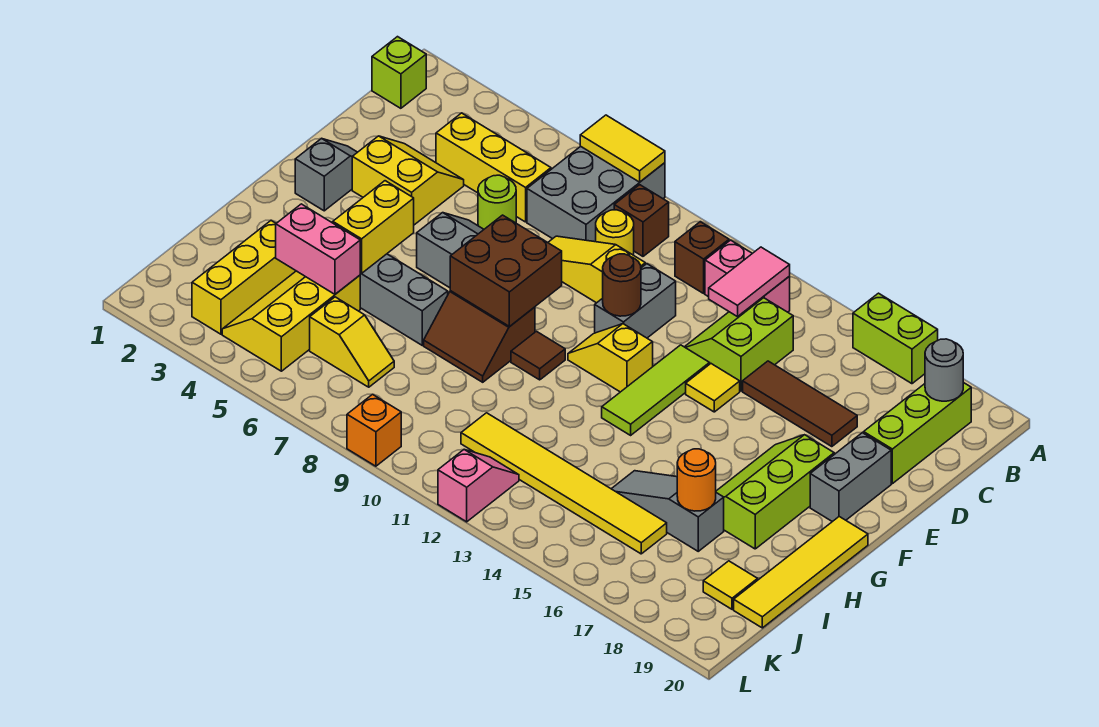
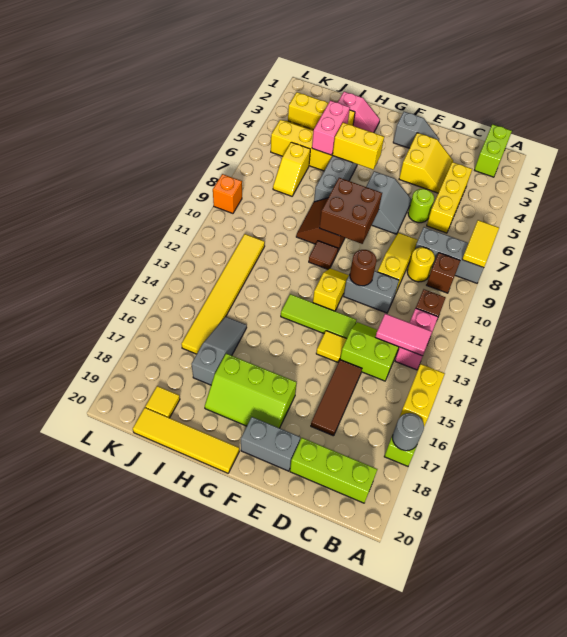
grey 2x3 brick [527,146,665,242] -> grey 1x3 brick [415,227,484,283]
none -> yellow 1x2 brick [399,364,445,426]
lime 1x1 brick [372,37,426,108] -> lime 1x2 brick [475,124,512,177]
grey 1x1 round brick [925,339,963,401] -> grey 1x1 round brick moved to [392,413,424,451]
lime 2x3 slope [716,435,834,549] -> lime 2x3 slope turned to [205,354,297,428]
orange 1x1 round brick [677,449,716,511] -> none
pink 1x2 slope [438,450,519,522] -> pink 1x2 slope moved to [338,92,380,132]

